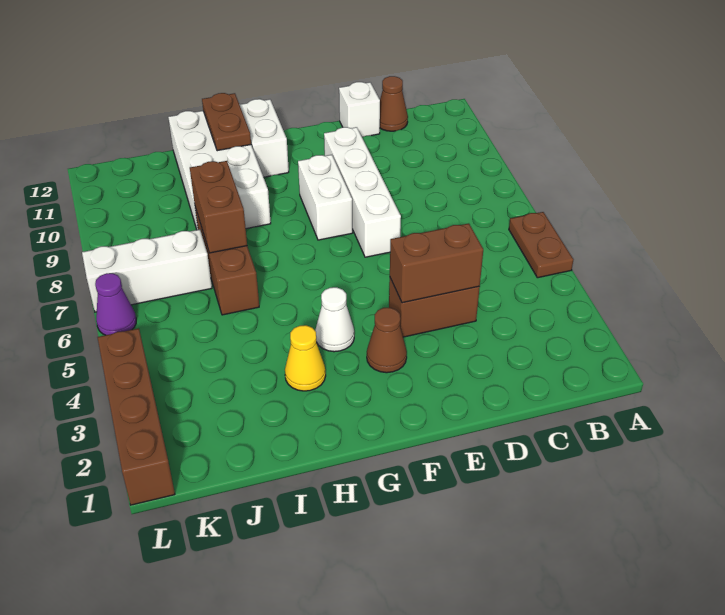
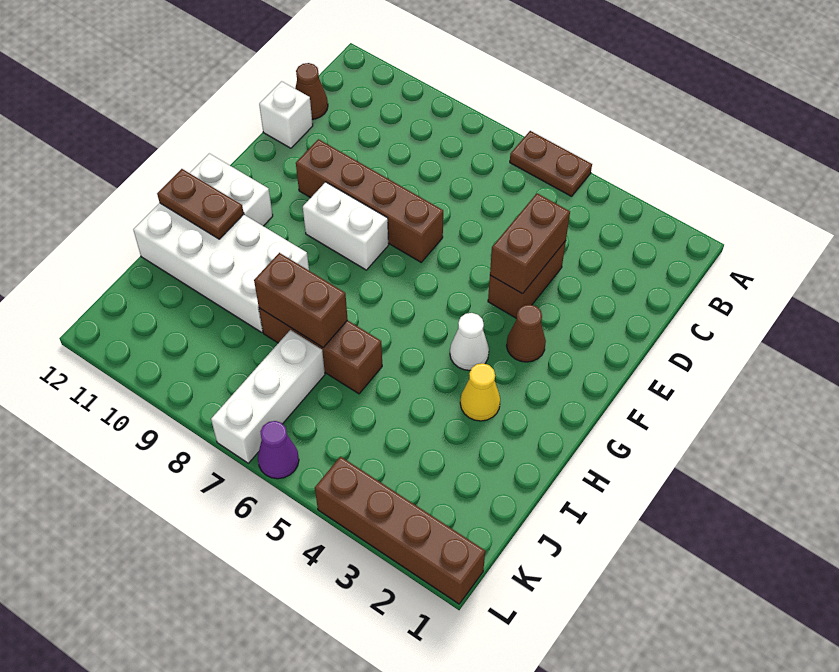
white 1x4 brick [324,127,401,257] -> brown 1x4 brick [296,139,443,262]

